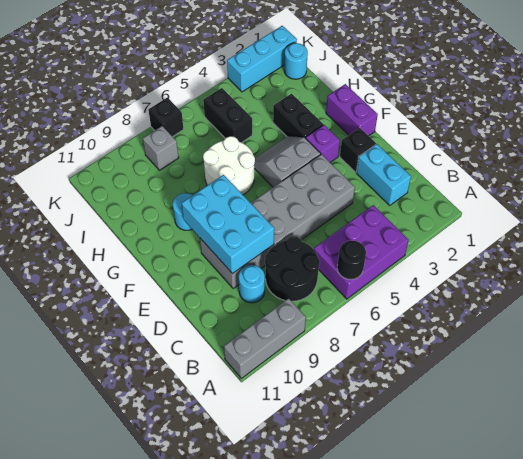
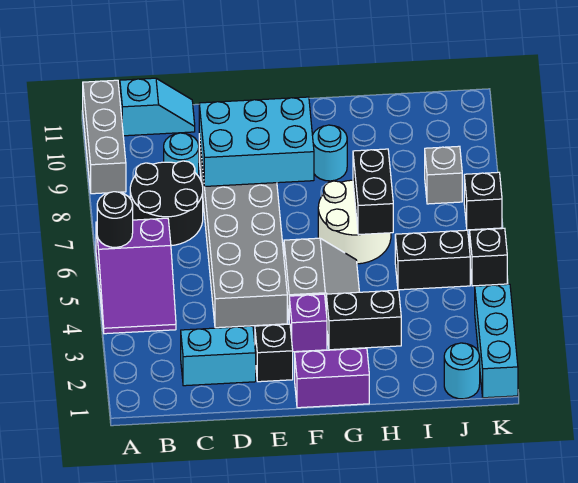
purple 2x3 brick [314,205,409,299] -> purple 2x3 slope [96,218,176,334]
none -> cyan 1x2 slope [120,78,195,136]
none -> black 1x2 brick [353,149,393,235]
none -> black 1x1 brick [470,228,507,286]

